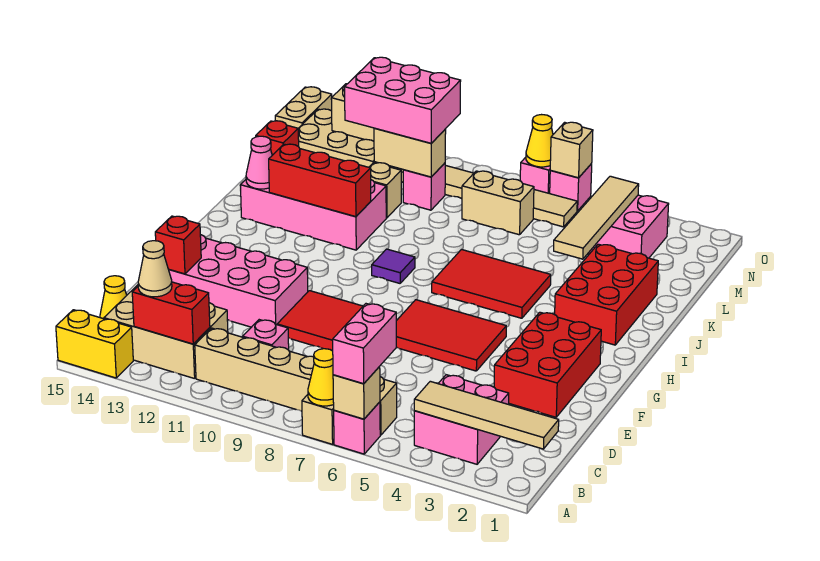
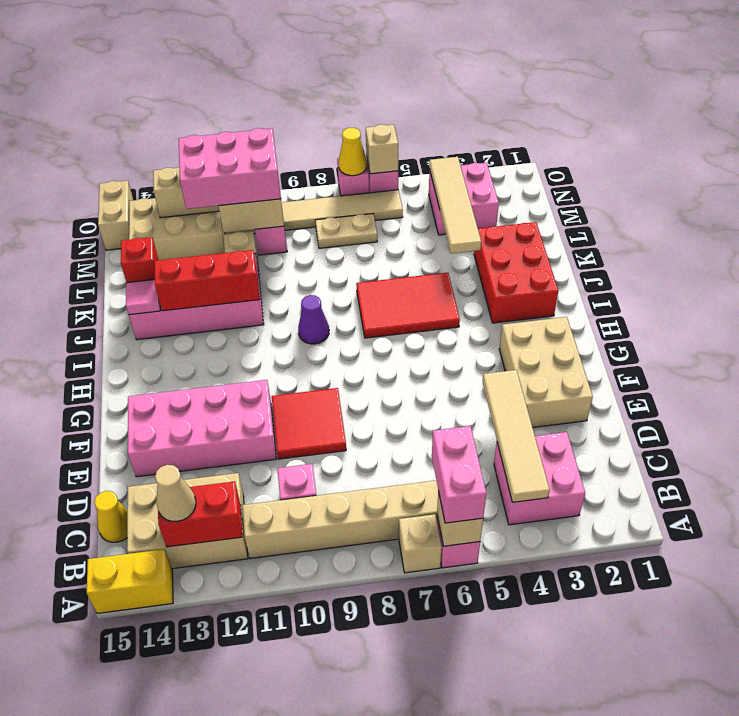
yellow 1x1 cone [308,349,334,406] -> none
tan 1x4 tile [414,381,559,449] -> tan 1x4 tile turned to [483,370,550,502]
red 2x3 brick [494,312,601,417] -> tan 2x3 brick [499,317,593,427]
red 1x1 brick [155,216,201,274] -> none
red 2x3 tile [396,300,506,371] -> none
purple 1x1 tile [372,249,415,283] -> purple 1x1 cone [298,295,329,344]
pink 1x1 cone [246,136,272,189] -> pink 1x1 tile [126,279,160,315]
tan 1x2 brick [462,171,534,235] -> tan 1x2 plate [315,214,377,248]

